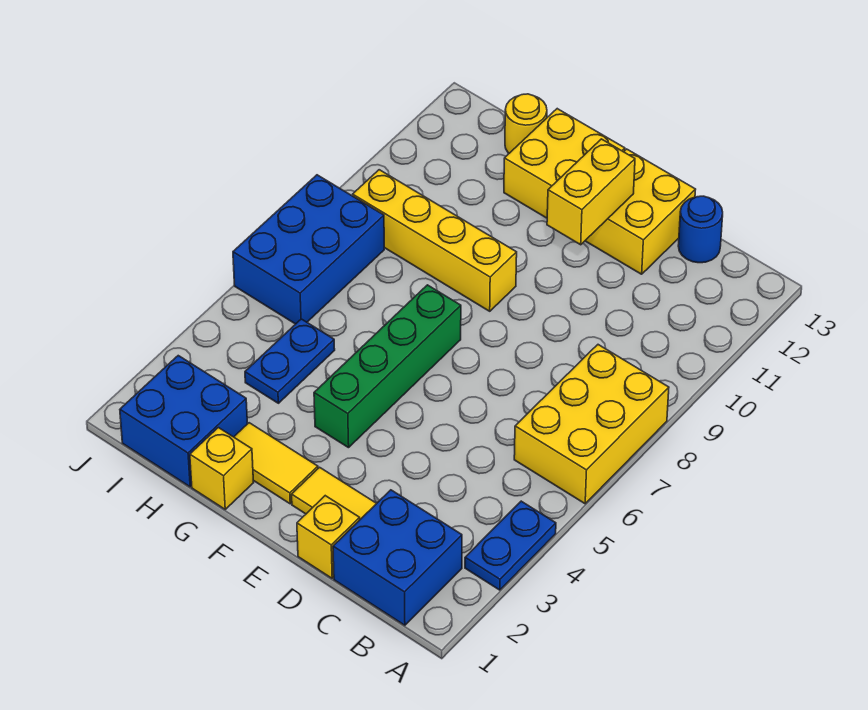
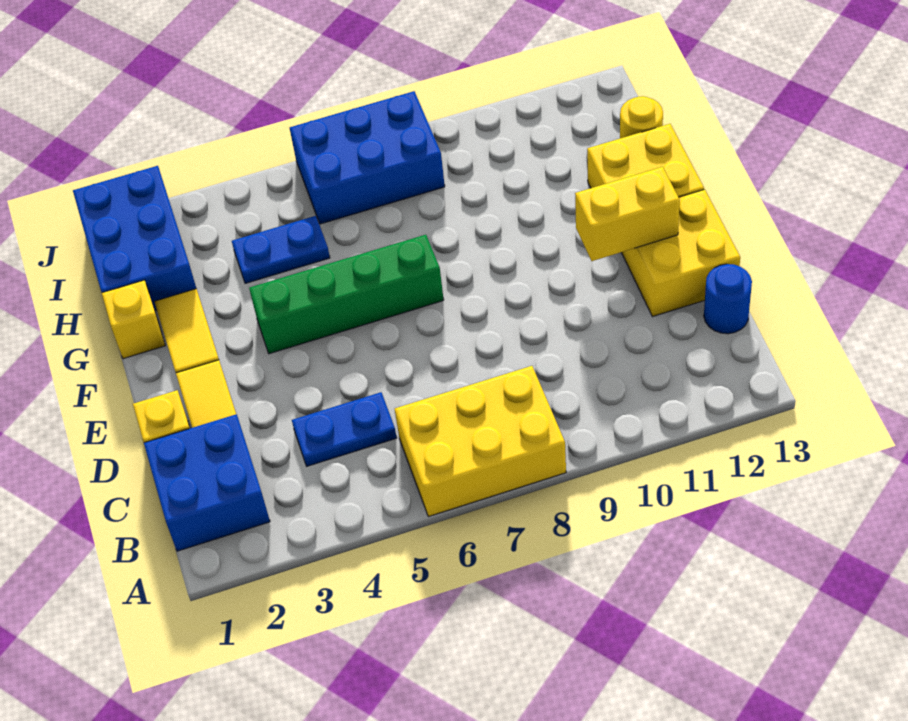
blue 1x2 plate [465,501,556,590] -> blue 1x2 plate moved to [292,392,397,466]
yellow 1x4 brick [353,170,517,311] -> none
blue 2x2 brick [120,356,247,487] -> blue 2x3 brick [73,166,196,310]

